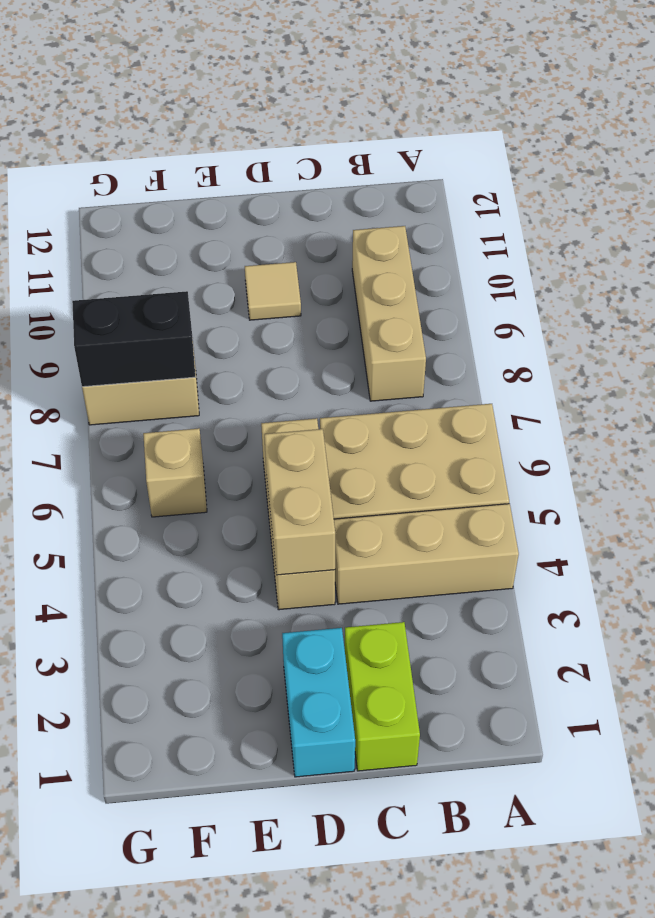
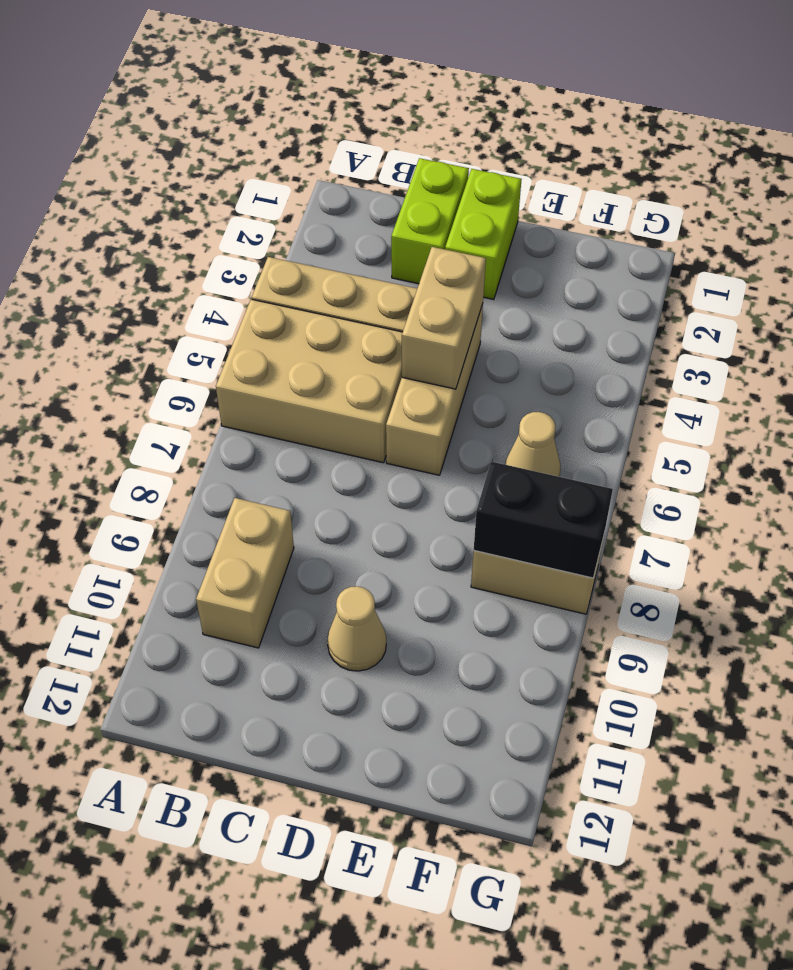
tan 1x3 brick [352,226,426,401] -> tan 1x2 brick [196,498,294,648]
cyan 1x2 brick [282,628,355,777] -> lime 1x2 brick [445,169,522,300]
tan 1x1 tile [245,262,301,320] -> tan 1x1 cone [328,586,386,671]
tan 1x1 brick [143,428,207,517] -> tan 1x1 cone [506,412,561,477]

